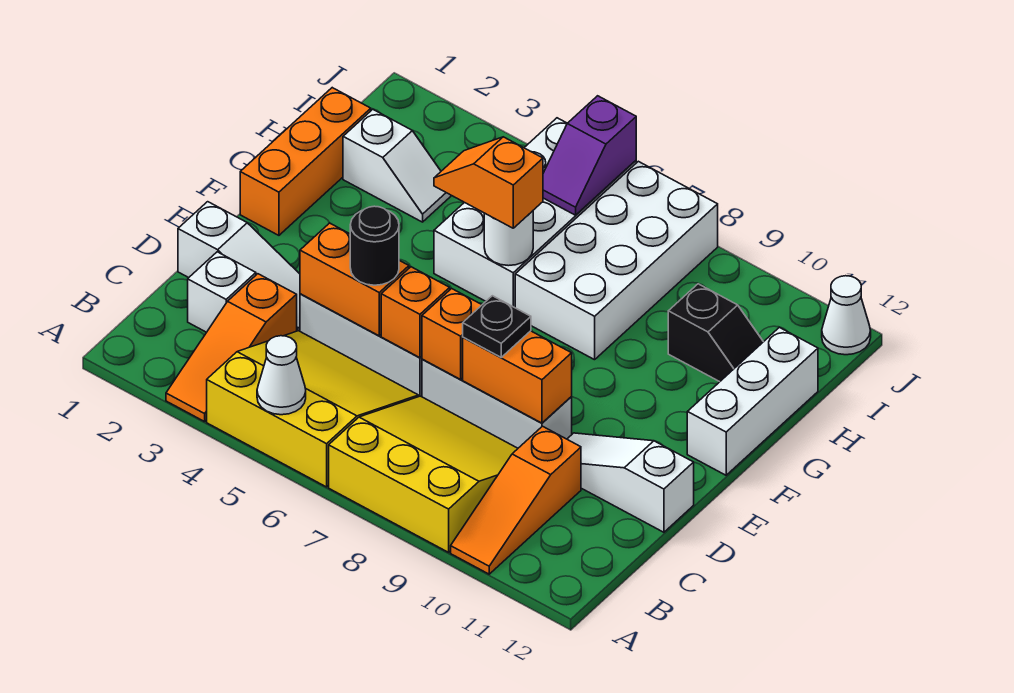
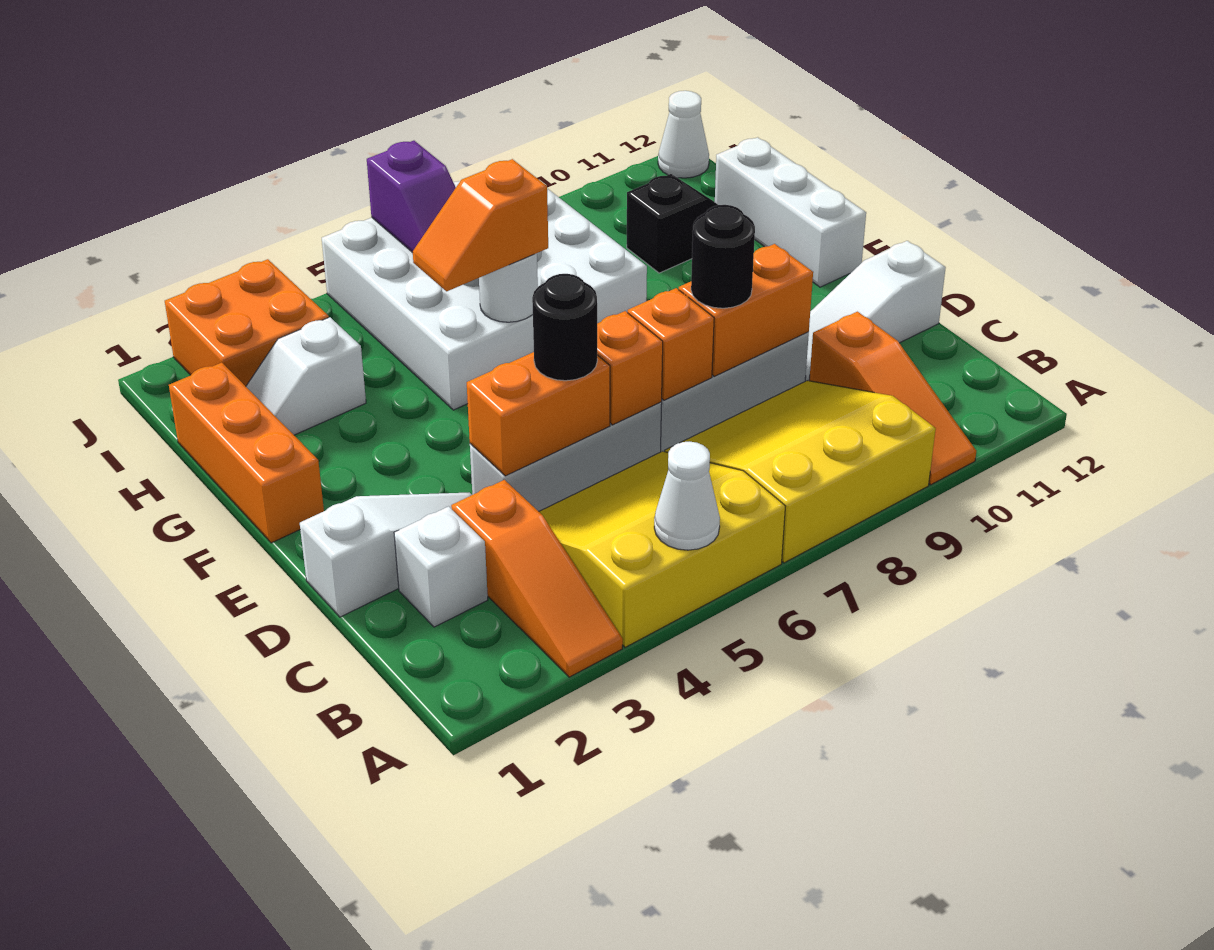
black 1x1 plate [463,296,531,357] -> black 1x1 round brick [691,205,755,308]
white 1x2 slope [343,109,451,222] -> white 1x2 slope turned to [246,317,366,435]
none -> orange 2x2 brick [165,259,329,386]

